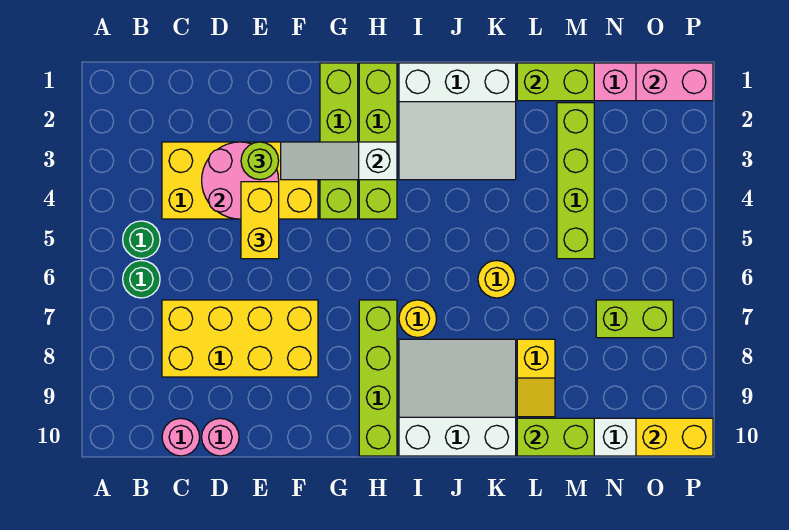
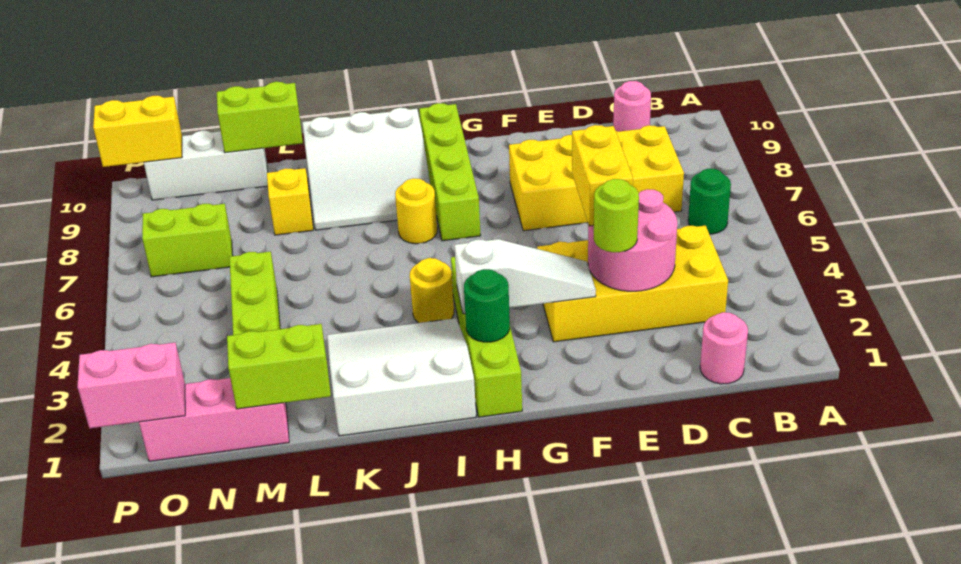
green 1x1 round brick [123,221,160,259] -> green 1x1 round brick moved to [464,269,510,342]
pink 1x1 round brick [202,418,239,456] -> pink 1x1 round brick moved to [700,312,748,384]
lime 1x4 brick [320,63,358,219] -> none
yellow 1x1 round brick [478,261,515,298] -> yellow 1x1 round brick moved to [410,258,454,323]

